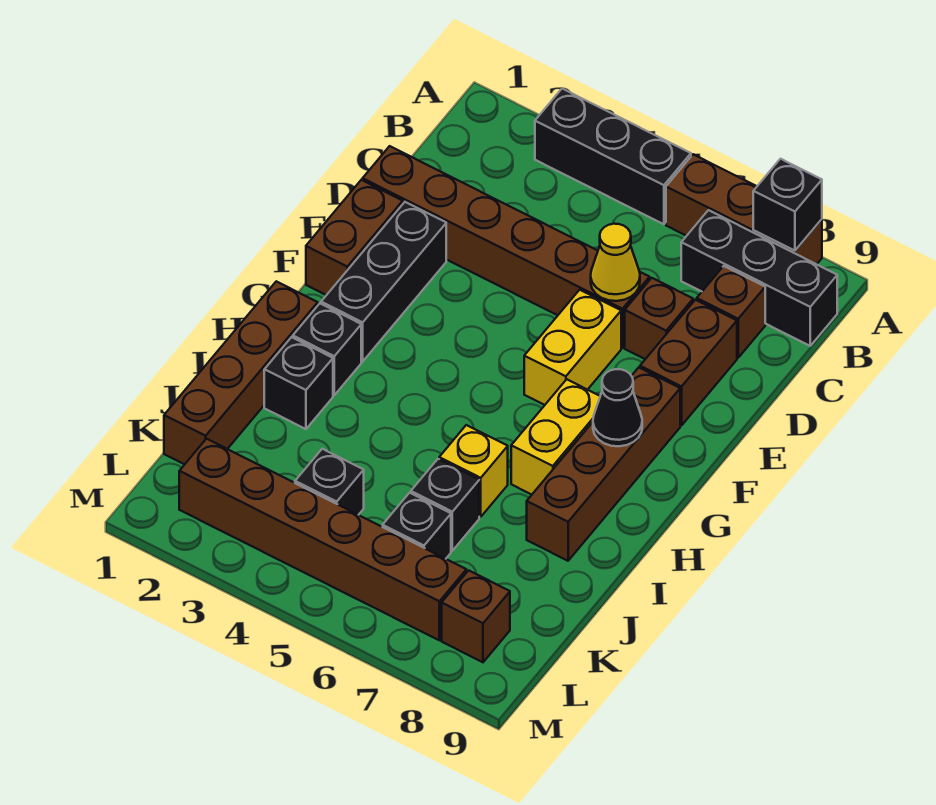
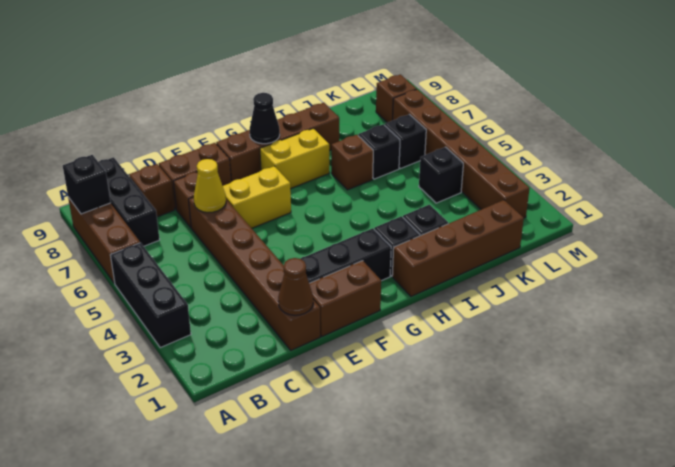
none -> brown 1x1 cone [278,258,313,315]
yellow 1x1 brick [439,425,508,517] -> brown 1x1 brick [331,135,373,190]

